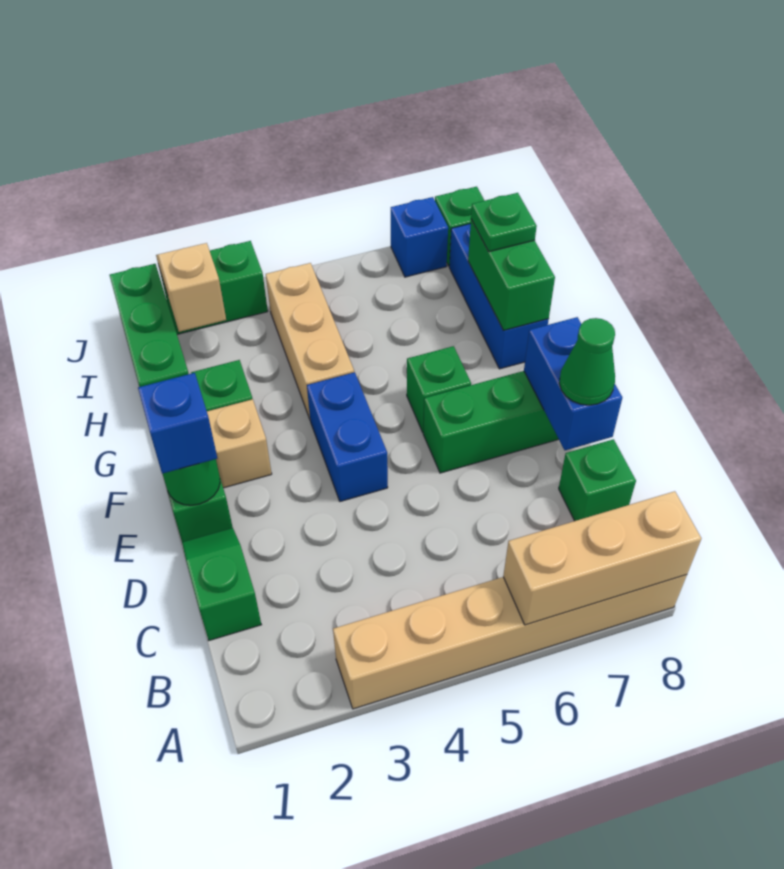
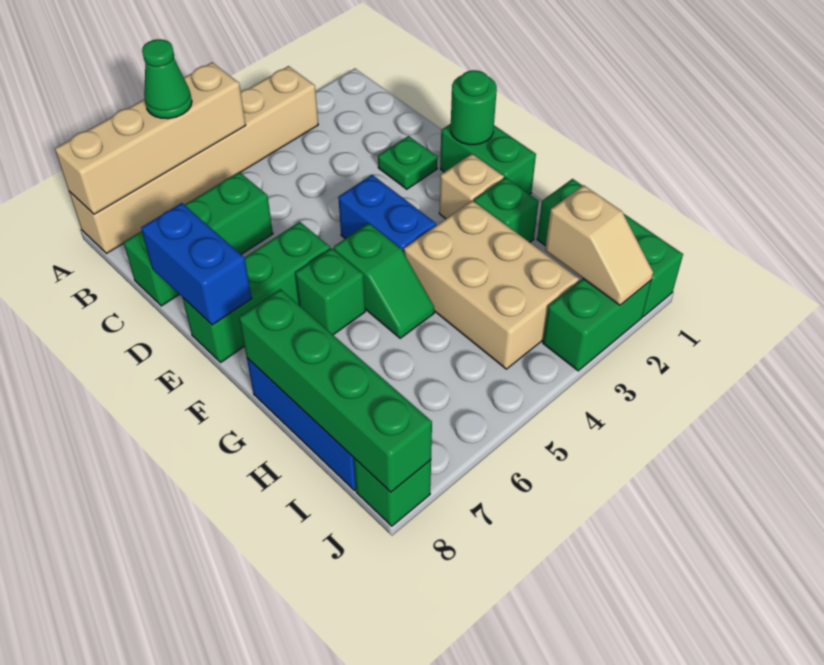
tan 1x3 brick [503,491,701,625] -> tan 1x4 brick [55,62,246,214]
green 1x2 slope [182,528,261,640] -> green 1x2 slope moved to [334,223,434,338]
green 1x1 brick [559,439,636,521] -> green 1x3 brick [124,172,273,306]
green 1x1 cone [559,318,615,405] -> green 1x1 cone moved to [142,39,192,119]
blue 1x1 brick [138,373,217,474] -> none
tan 1x3 brick [266,263,354,419] -> tan 2x3 brick [404,201,579,369]
green 1x2 brick [468,220,555,330] -> green 1x4 brick [239,289,432,492]
green 1x1 plate [471,193,537,252] -> green 1x1 plate moved to [378,136,438,189]
blue 1x1 brick [391,197,448,277] -> none

